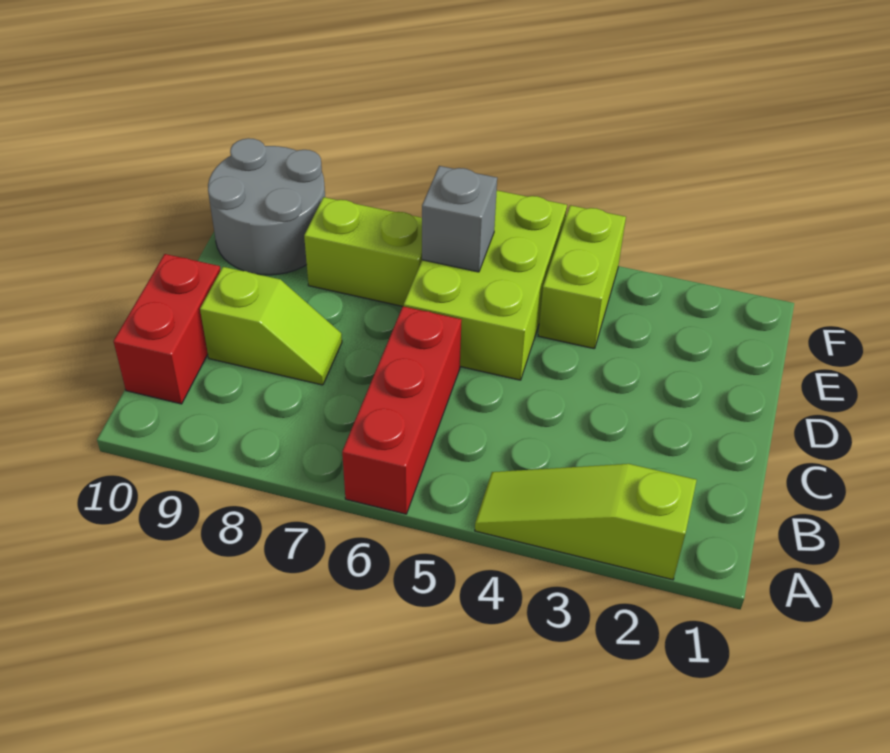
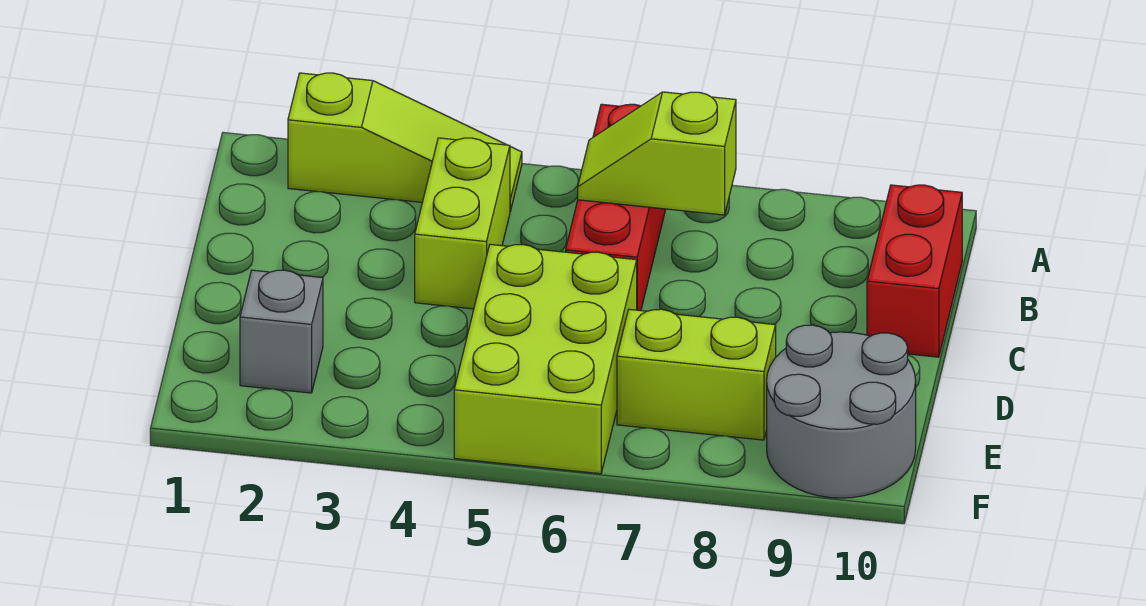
lime 1x2 slope [200,267,342,385] -> lime 1x2 slope moved to [578,92,736,215]
lime 1x2 brick [538,205,626,349] -> lime 1x2 brick moved to [415,138,510,309]
grey 1x1 brick [422,166,497,272] -> grey 1x1 brick moved to [240,270,323,393]

